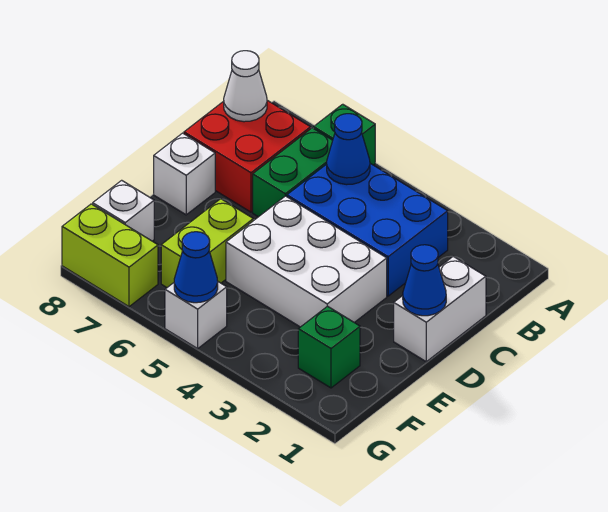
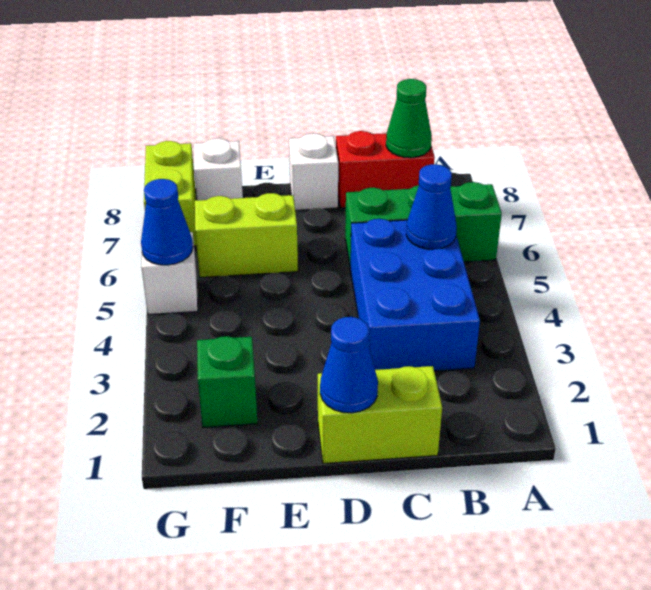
red 2x2 brick [184,100,311,212] -> red 1x2 brick [336,131,435,208]
white 1x1 cone [224,51,267,122] -> green 1x1 cone [386,79,432,158]
white 1x2 brick [394,257,486,362] -> lime 1x2 brick [318,366,442,464]
white 2x3 brick [226,196,387,327] -> none

